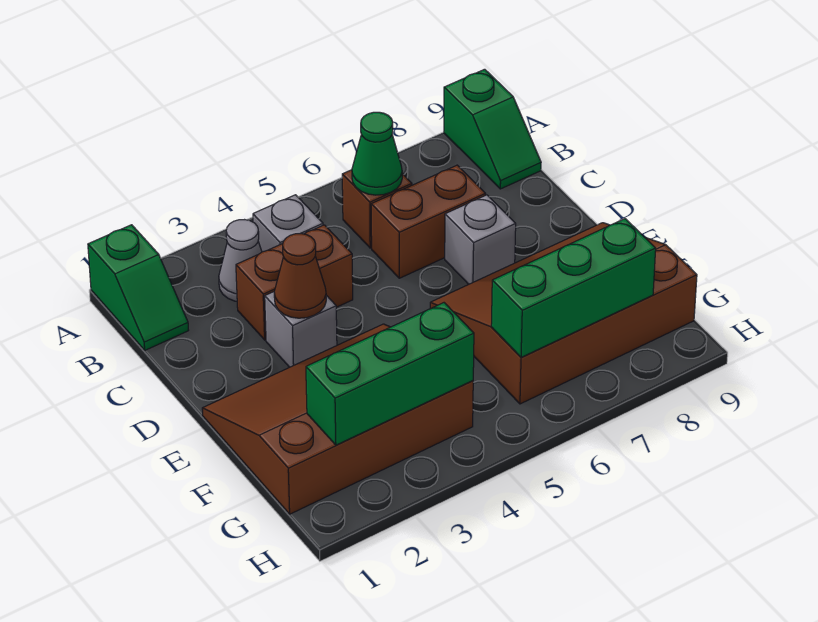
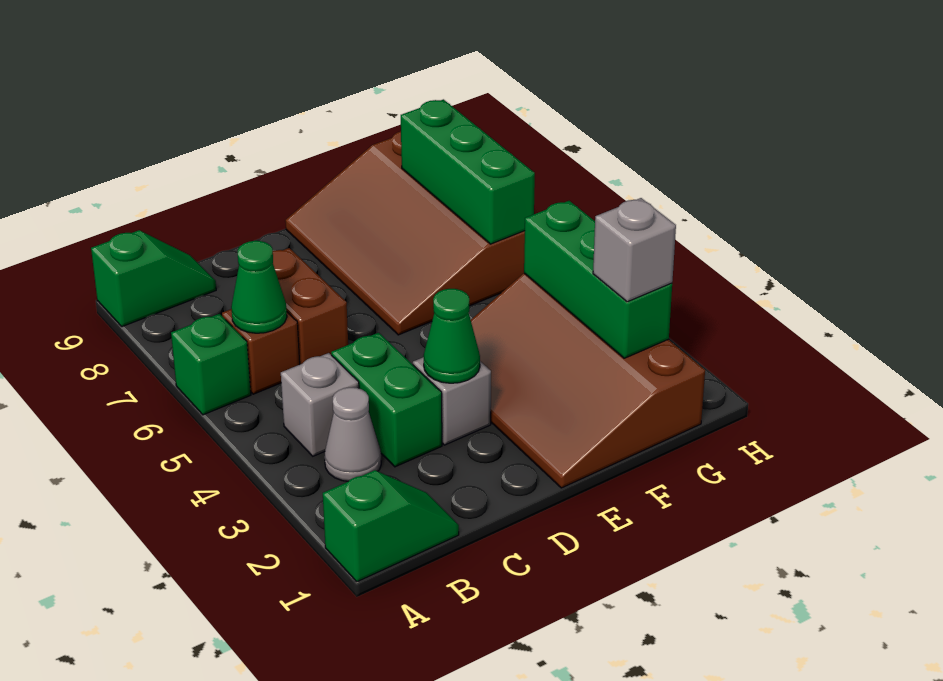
none -> green 1x1 brick [171,314,251,415]
brown 1x2 brick [236,225,353,340] -> green 1x2 brick [331,333,442,467]
brown 1x1 cone [274,234,326,318] -> green 1x1 cone [424,289,480,383]
grey 1x1 brick [445,195,516,284] -> grey 1x1 brick moved to [593,198,676,302]

